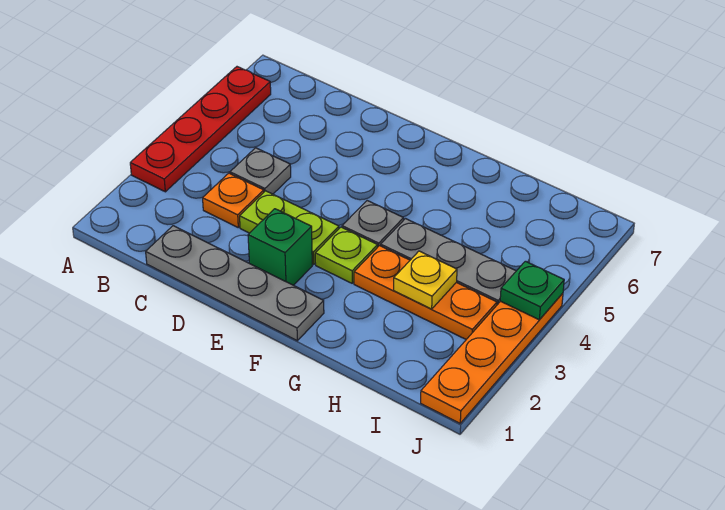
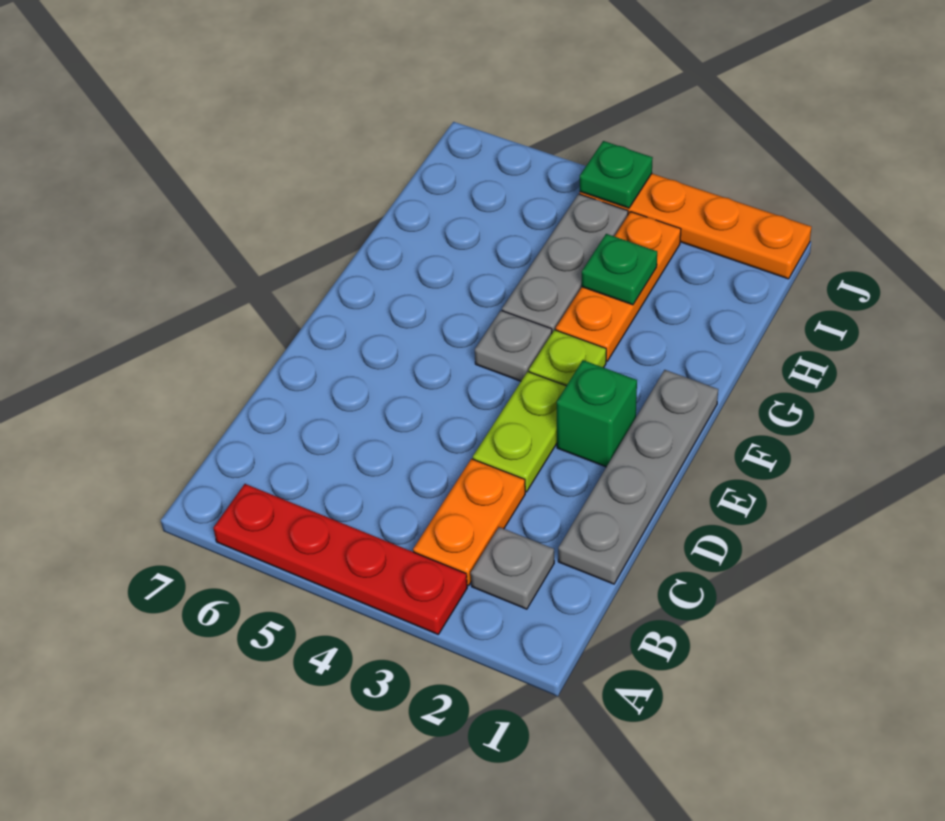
orange 1x1 plate [203,173,264,227] -> orange 1x2 plate [413,459,525,585]
grey 1x1 plate [230,148,291,194] -> grey 1x1 plate moved to [471,527,554,609]
yellow 1x1 plate [394,251,457,309] -> green 1x1 plate [582,234,657,305]

